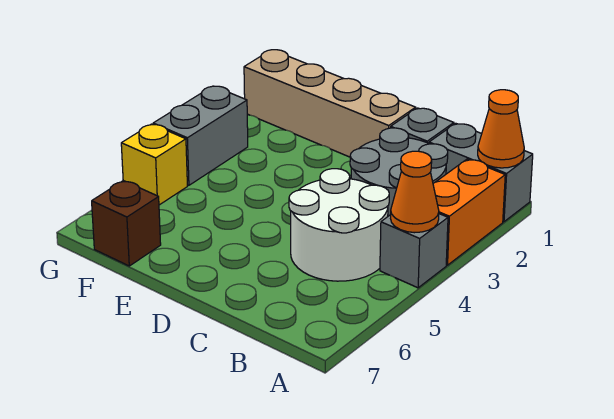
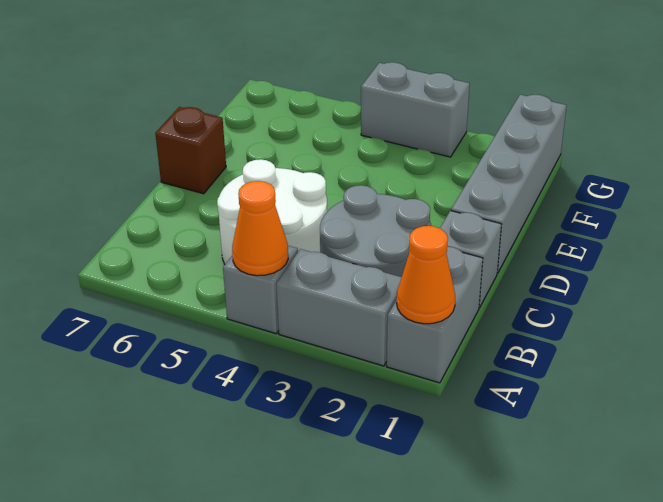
orange 1x2 brick [433,159,505,265] -> grey 1x2 brick [276,249,402,366]
tan 1x4 brick [244,50,416,157] -> grey 1x4 brick [451,95,567,273]
brown 1x1 brick [92,181,161,266] -> brown 1x1 brick moved to [155,107,226,194]
yellow 1x1 brick [121,124,187,205] -> none

